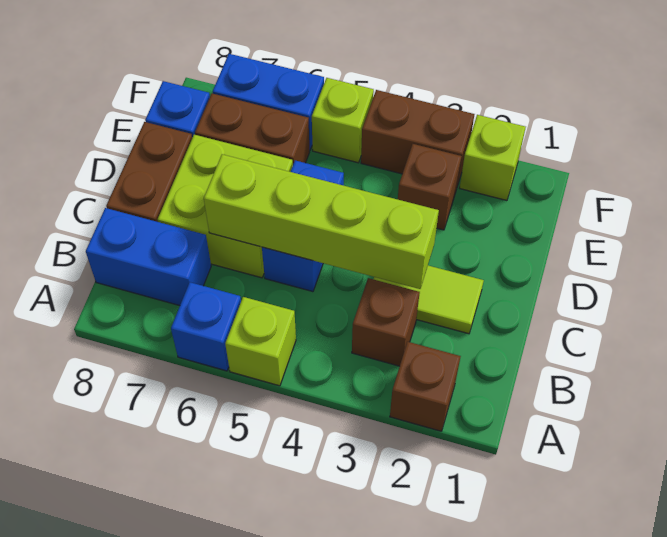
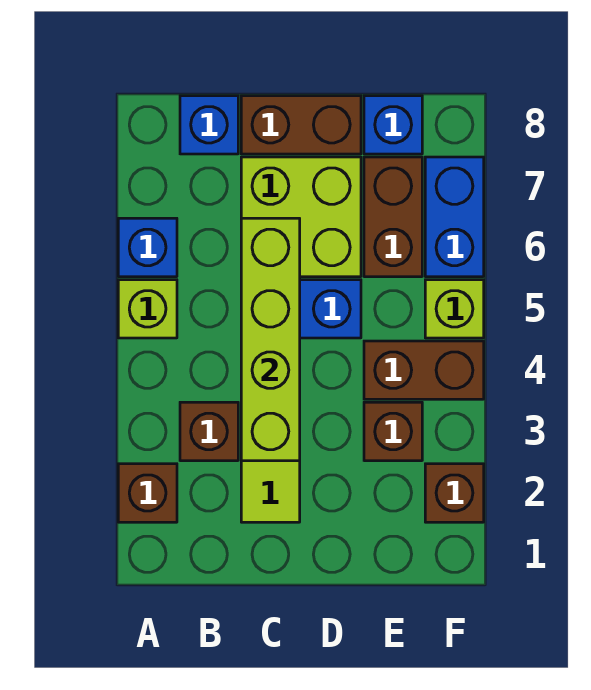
blue 1x2 brick [86,208,211,306] -> blue 1x1 brick [180,96,238,154]
lime 1x1 brick [460,115,526,201] -> brown 1x1 brick [425,464,484,522]
brown 1x2 brick [361,90,474,186] -> brown 1x2 brick turned to [364,341,484,399]

